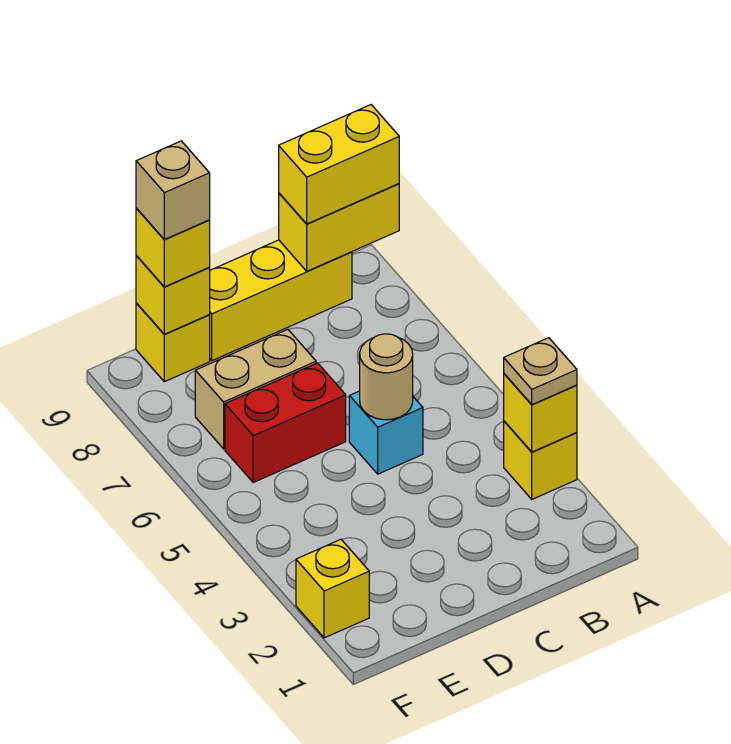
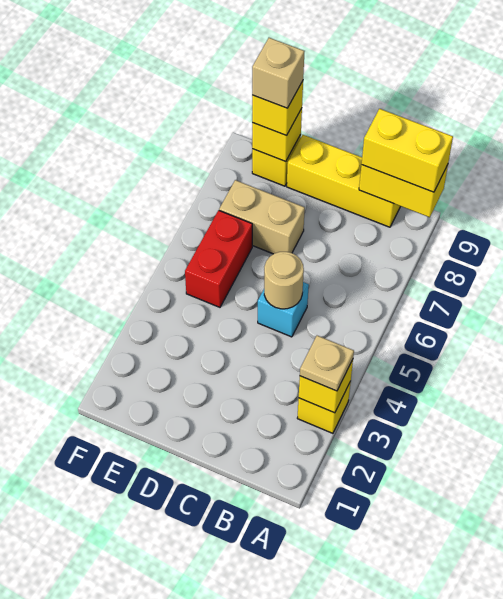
red 1x2 brick [225,363,346,483] -> red 1x2 brick turned to [185,210,252,307]
yellow 1x1 brick [296,539,369,638] -> none

